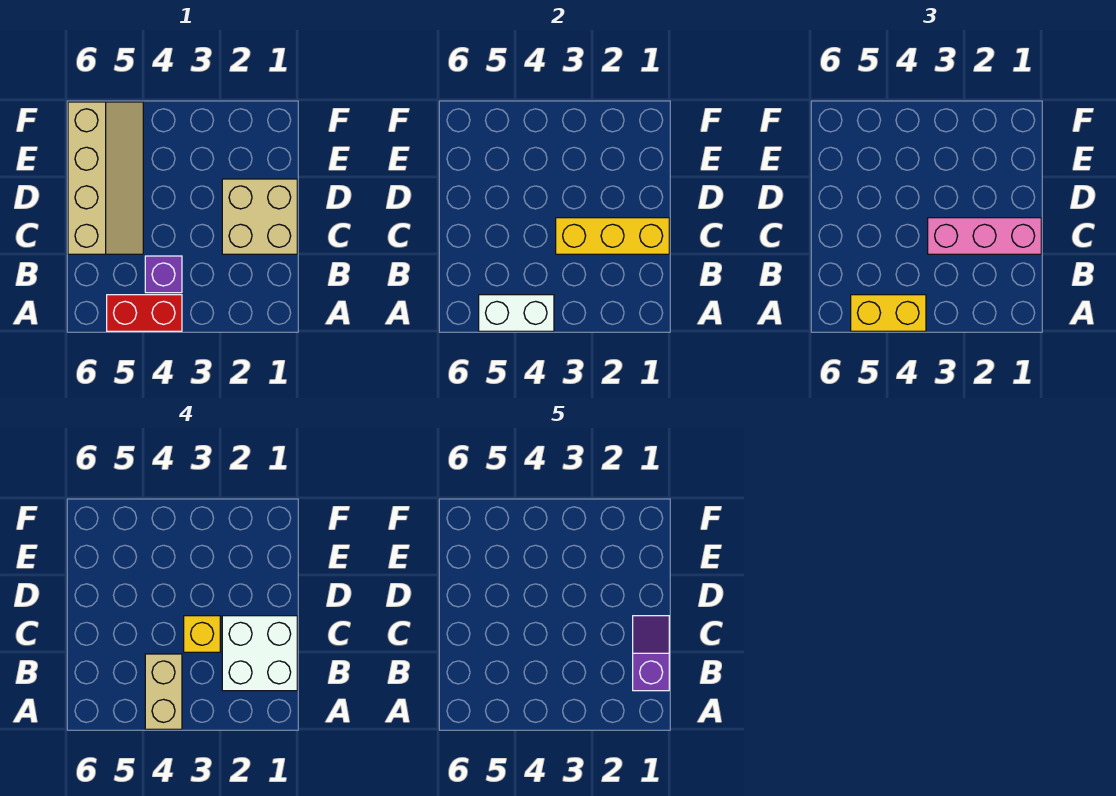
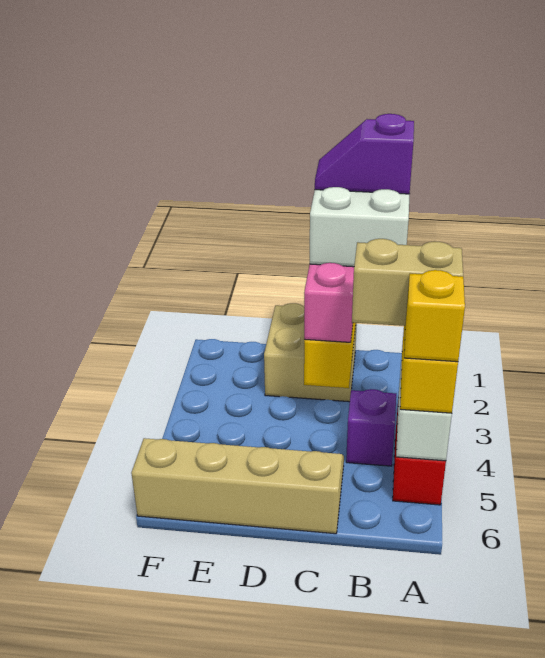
yellow 1x1 brick [184,616,220,652] -> yellow 1x1 brick moved to [404,270,465,362]

